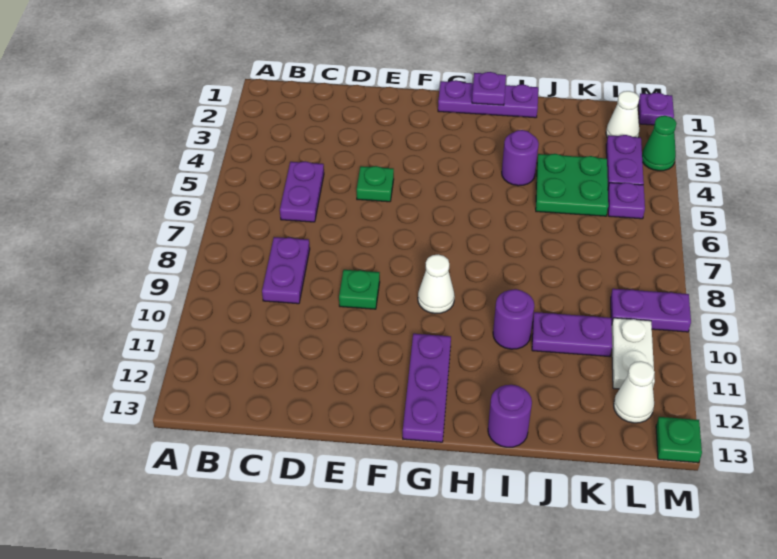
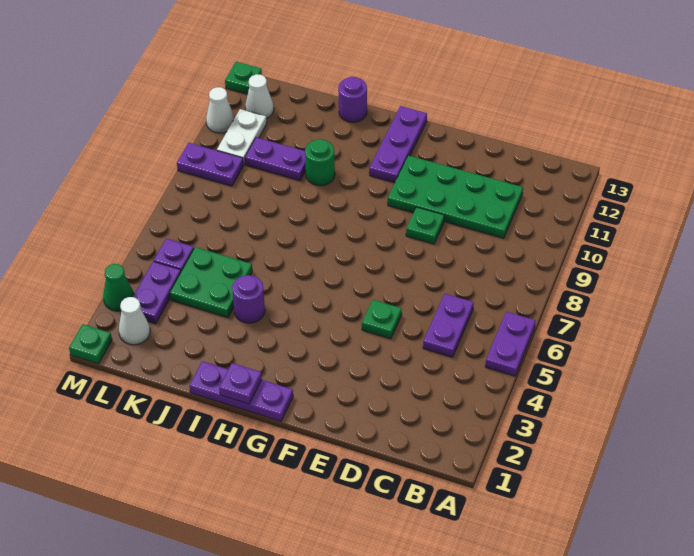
purple 1x2 plate [262,237,310,304] -> purple 1x2 plate moved to [485,312,536,376]
none -> green 2x4 plate [388,155,523,238]
white 1x1 cone [418,254,455,314] -> white 1x1 cone moved to [206,87,234,133]
purple 1x1 round brick [493,289,534,349] -> green 1x1 round brick [305,139,335,186]
purple 1x1 plate [638,93,674,125] -> green 1x1 plate [69,324,112,364]

